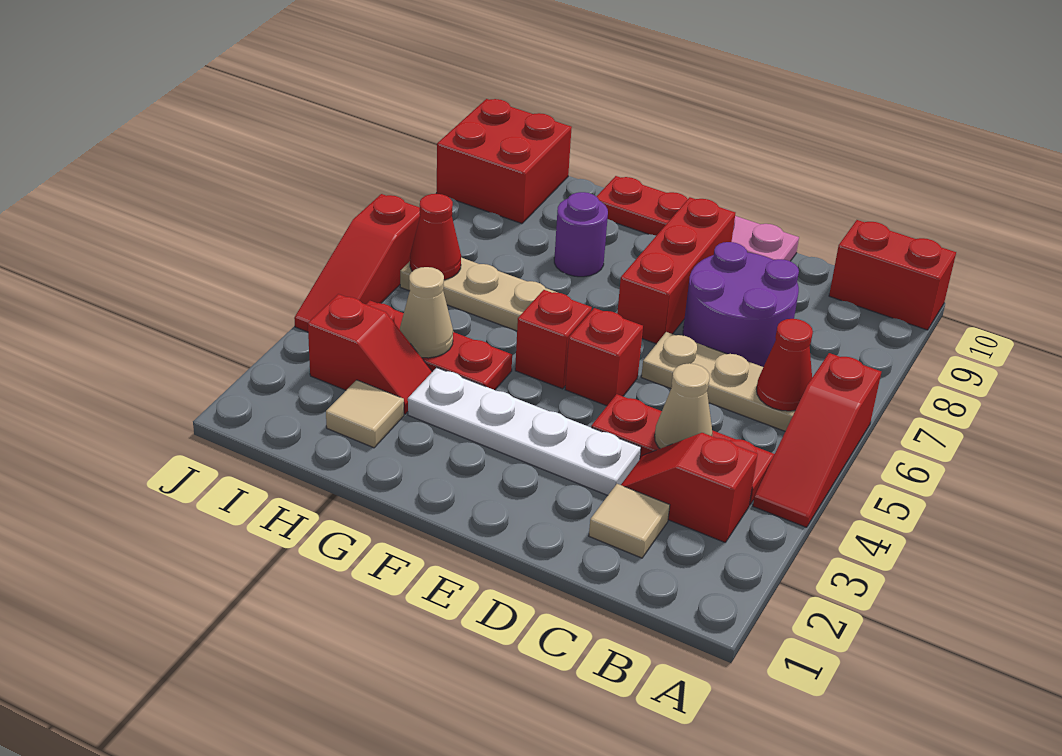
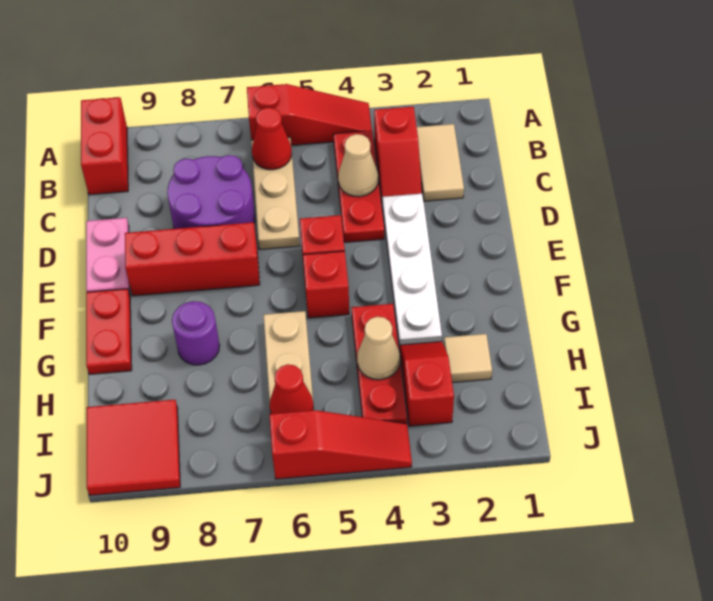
tan 1x1 tile [589,484,670,558] -> tan 1x2 tile [417,124,464,201]
red 2x2 brick [437,99,572,224] -> red 2x2 tile [87,400,180,495]

